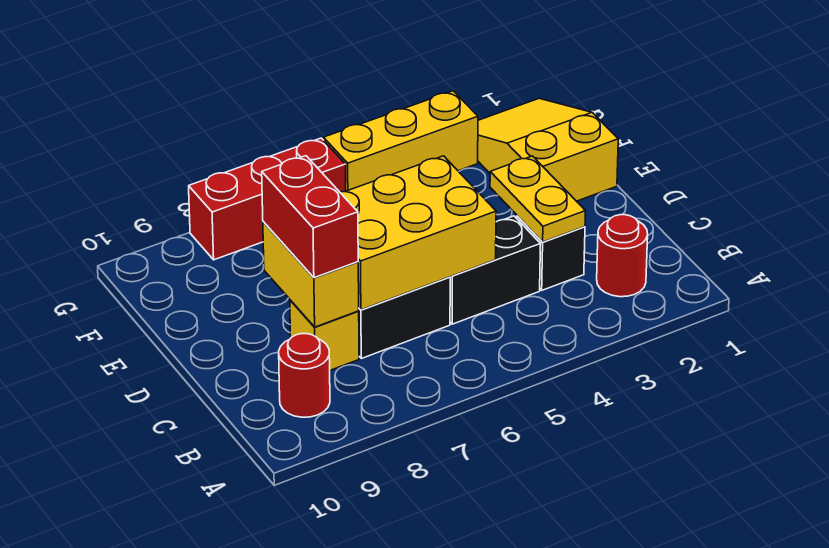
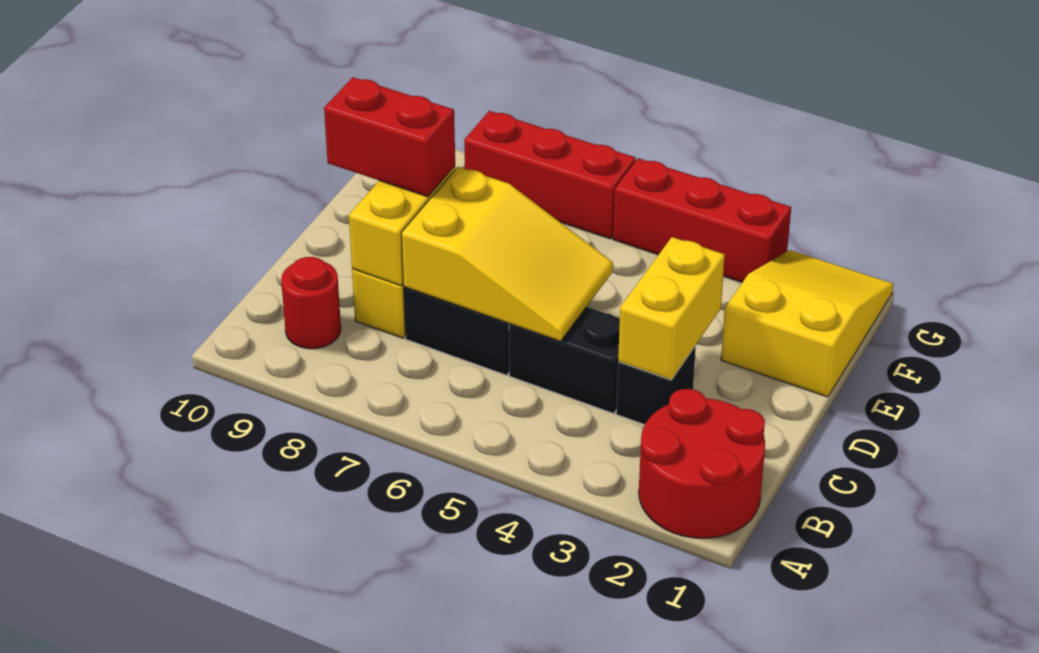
red 1x1 round brick [597,215,648,297] -> red 2x2 round brick [639,389,765,538]
yellow 1x2 plate [490,156,586,242] -> yellow 1x2 brick [618,237,725,380]
yellow 2x3 brick [340,156,496,310] -> yellow 2x3 slope [401,167,613,341]
red 1x2 brick [262,156,358,278] -> red 1x2 brick turned to [324,77,455,197]
yellow 1x3 brick [323,91,478,191] -> red 1x3 brick [613,158,791,282]

